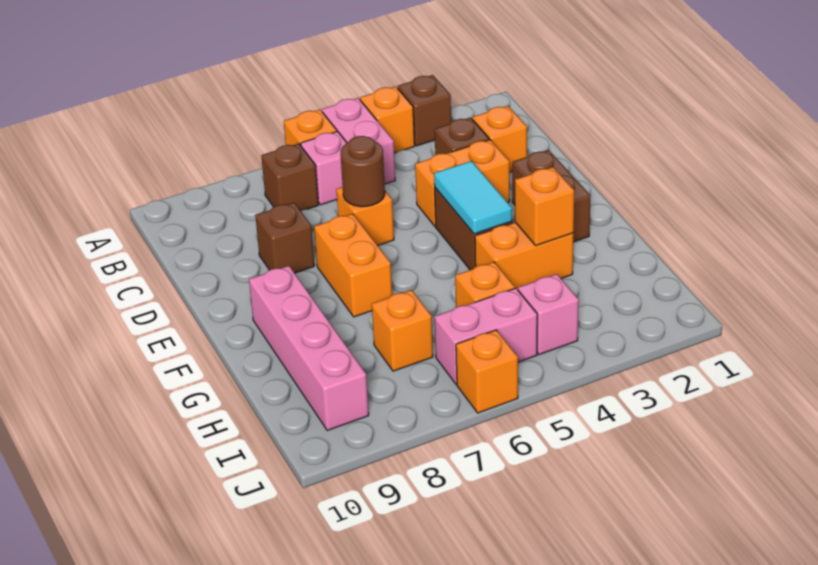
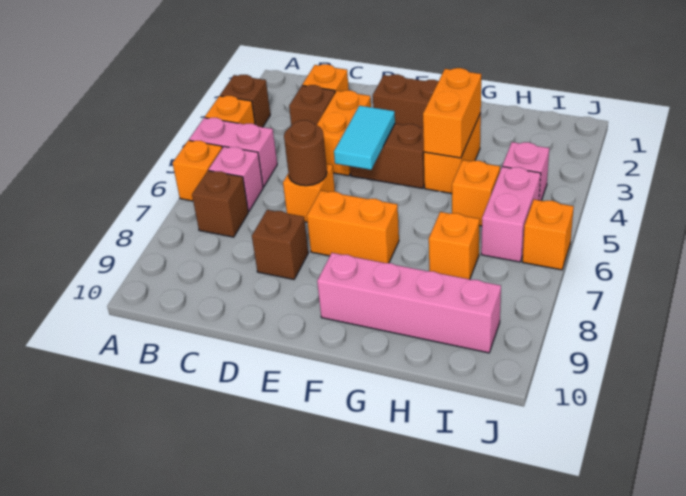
cyan 1x2 tile [434,161,512,234] -> cyan 1x2 tile turned to [334,106,395,170]
orange 1x1 brick [515,167,574,245] -> orange 1x2 brick [423,68,481,158]

